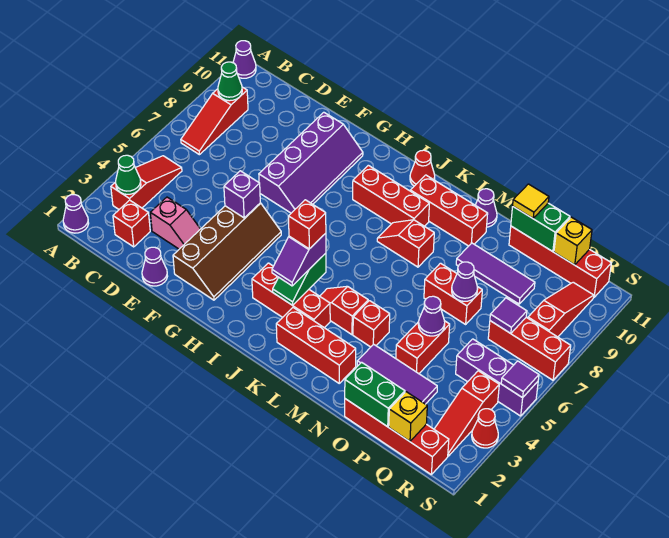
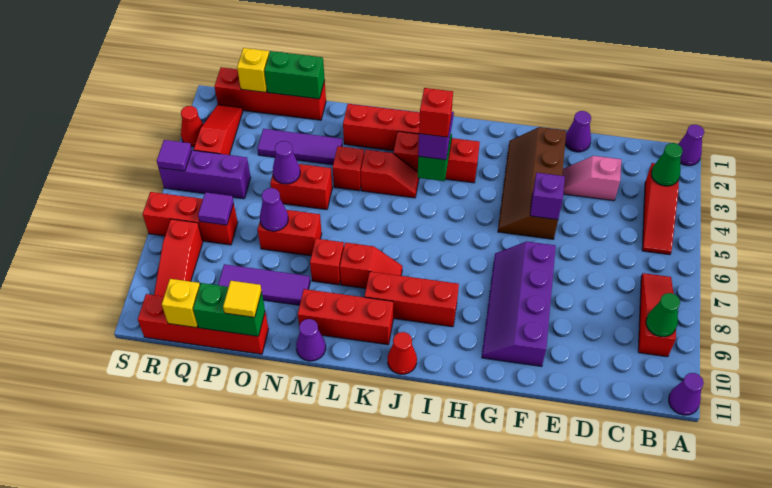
red 1x1 brick [113,200,150,247] -> red 1x1 brick moved to [310,239,344,285]
red 1x2 brick [396,321,450,374] -> red 1x2 brick turned to [270,164,332,210]

